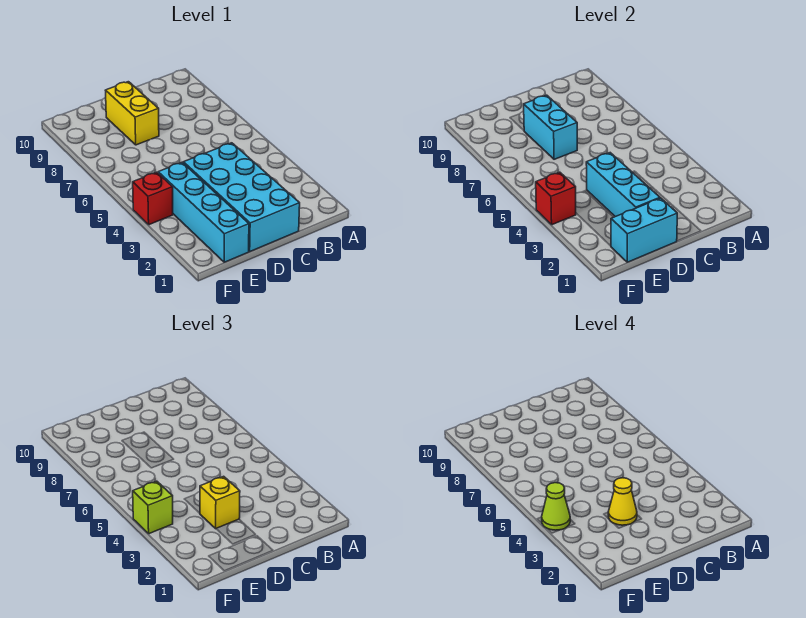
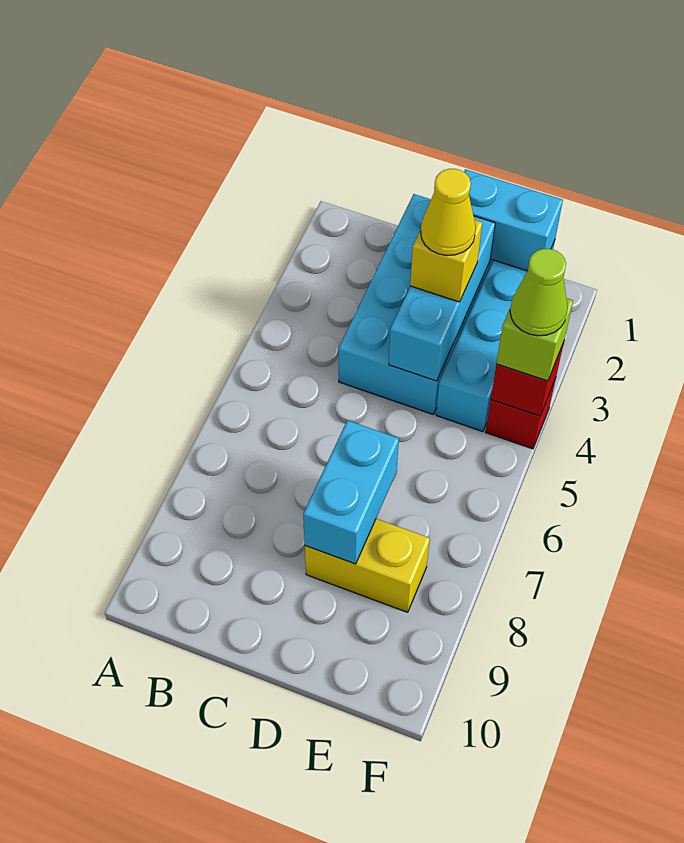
yellow 1x2 brick [105,82,159,145] -> yellow 1x2 brick turned to [305,519,430,612]

